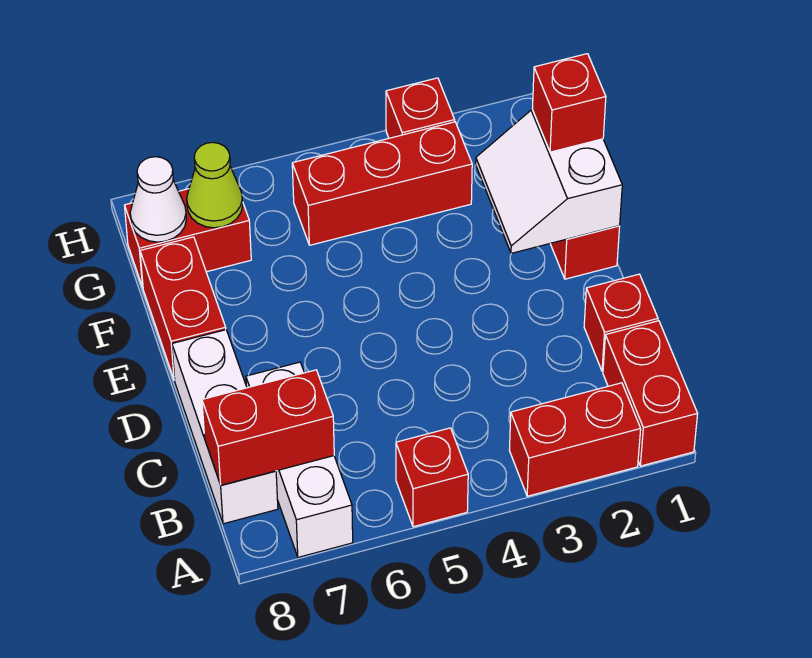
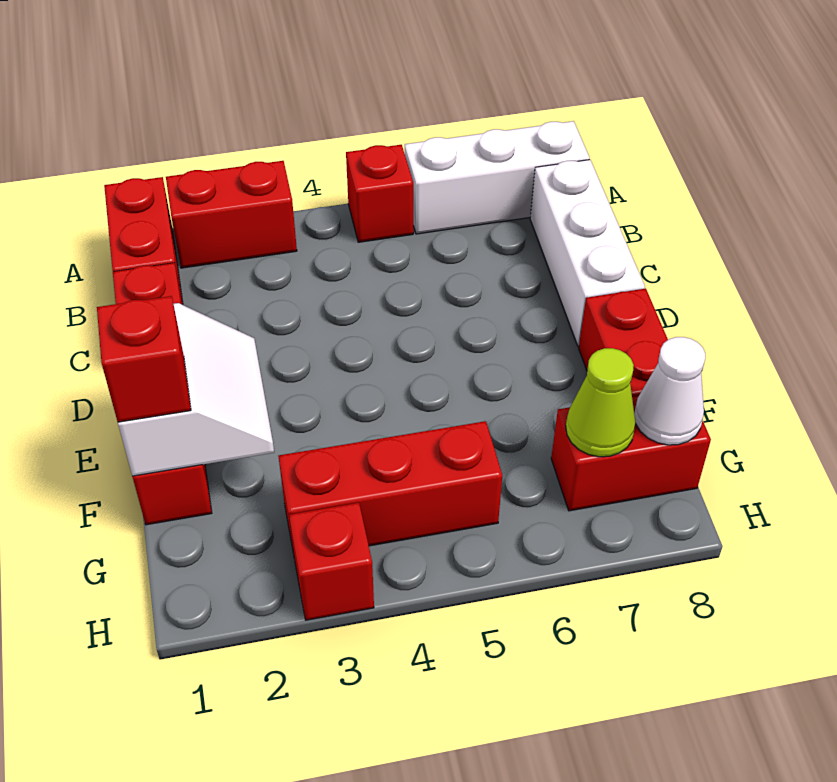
white 1x3 brick [246,362,353,557] -> white 1x3 brick turned to [405,121,590,234]
red 1x2 brick [202,370,334,485] -> none

